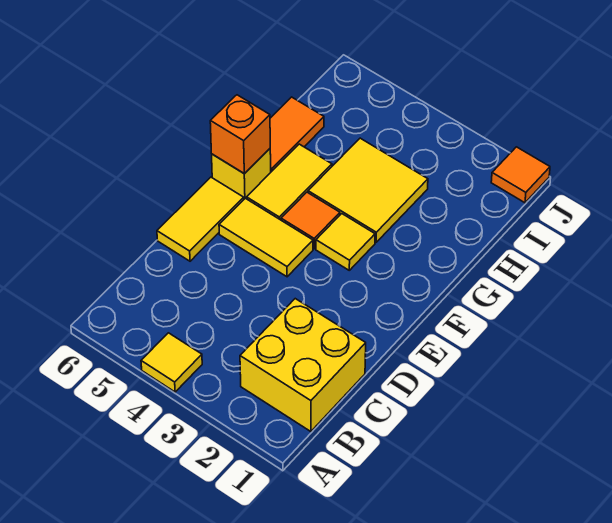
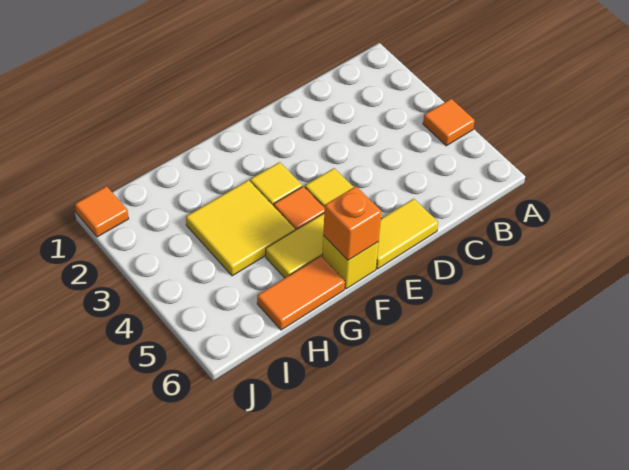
yellow 1x1 tile [141,333,202,392] -> orange 1x1 tile [423,99,475,146]
yellow 2x2 brick [240,299,366,432] -> none

